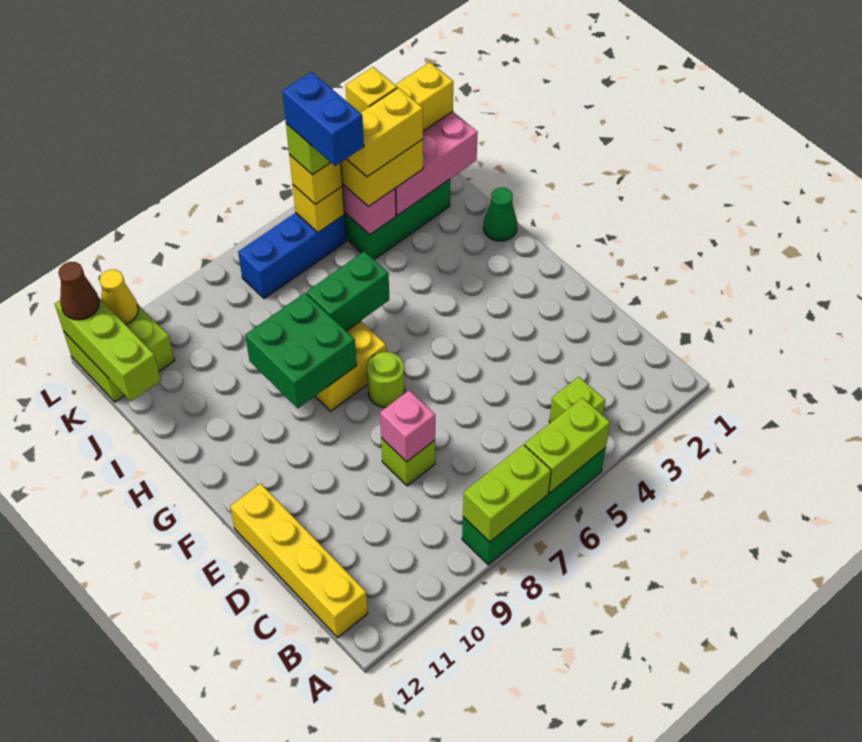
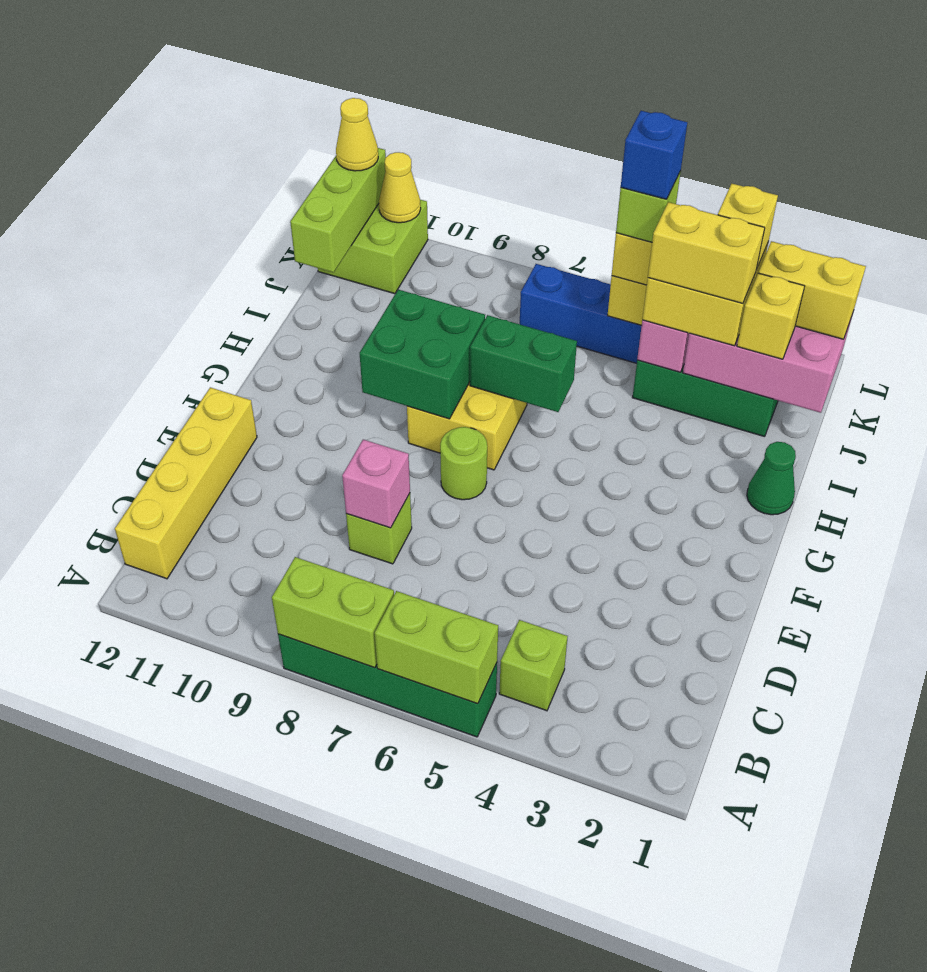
none -> yellow 1x1 brick [737,273,804,359]
blue 1x2 brick [282,72,364,166] -> blue 1x1 brick [621,111,687,199]
brown 1x1 cone [58,262,99,320] -> yellow 1x1 cone [336,98,378,171]

